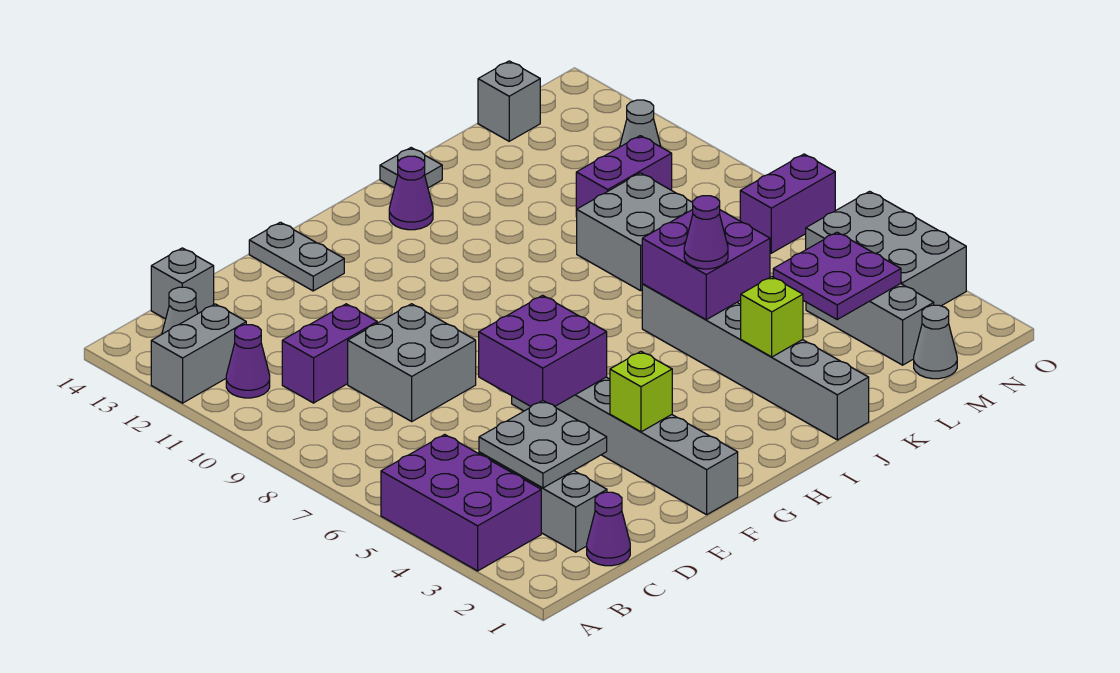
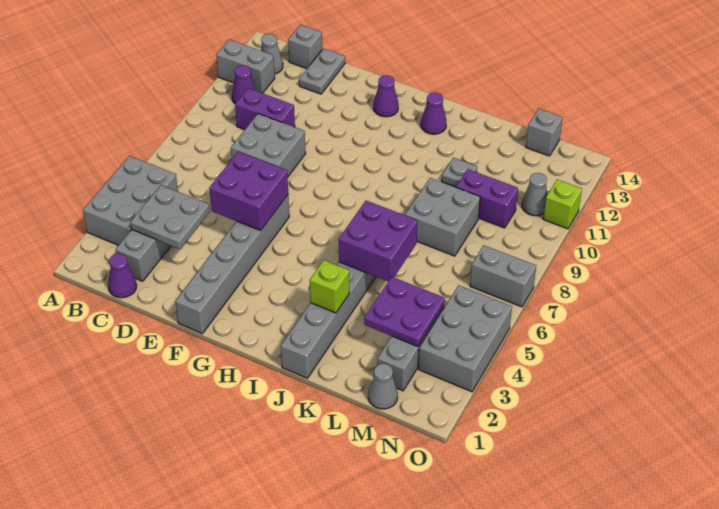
purple 2x3 brick [381,435,541,571] -> grey 2x3 brick [83,156,178,245]
lime 1x1 brick [610,352,672,432] -> lime 1x1 brick moved to [543,180,582,229]
grey 1x2 plate [249,222,344,291] -> grey 1x2 plate moved to [299,48,345,94]
purple 1x1 cone [684,196,728,269] -> purple 1x1 cone moved to [373,75,399,117]
grey 1x1 plate [380,148,442,188] -> grey 1x1 plate moved to [442,158,477,187]
purple 1x2 brick [740,154,835,253] -> grey 1x2 brick [470,245,536,307]

